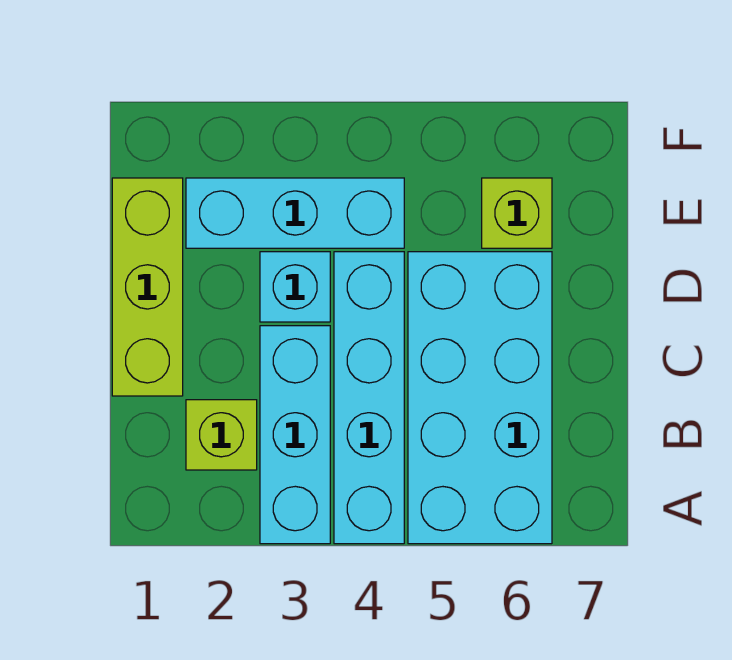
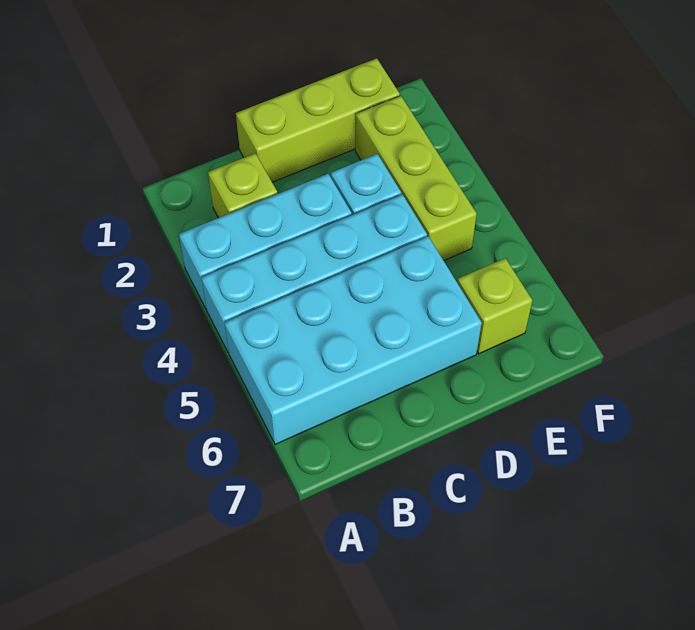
cyan 1x3 brick [186,178,404,248] -> lime 1x3 brick [355,96,477,261]

